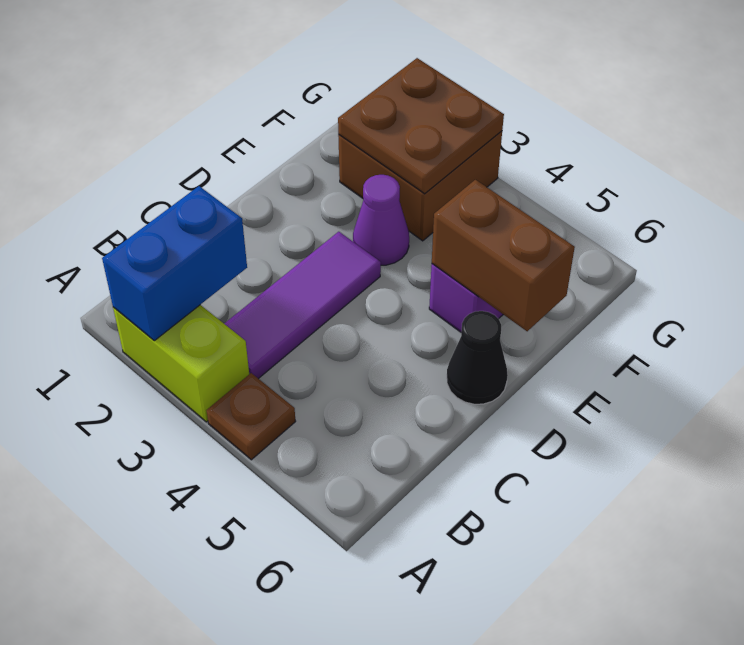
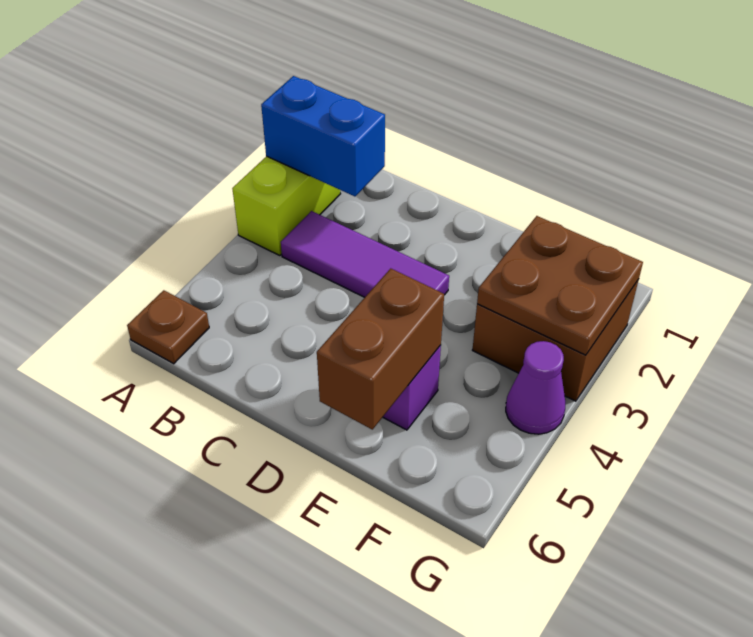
brown 1x1 plate [207,373,296,460] -> brown 1x1 plate moved to [127,290,209,364]
black 1x1 cone [447,311,508,404] -> none
purple 1x1 cone [353,175,409,265] -> purple 1x1 cone moved to [506,341,565,434]

